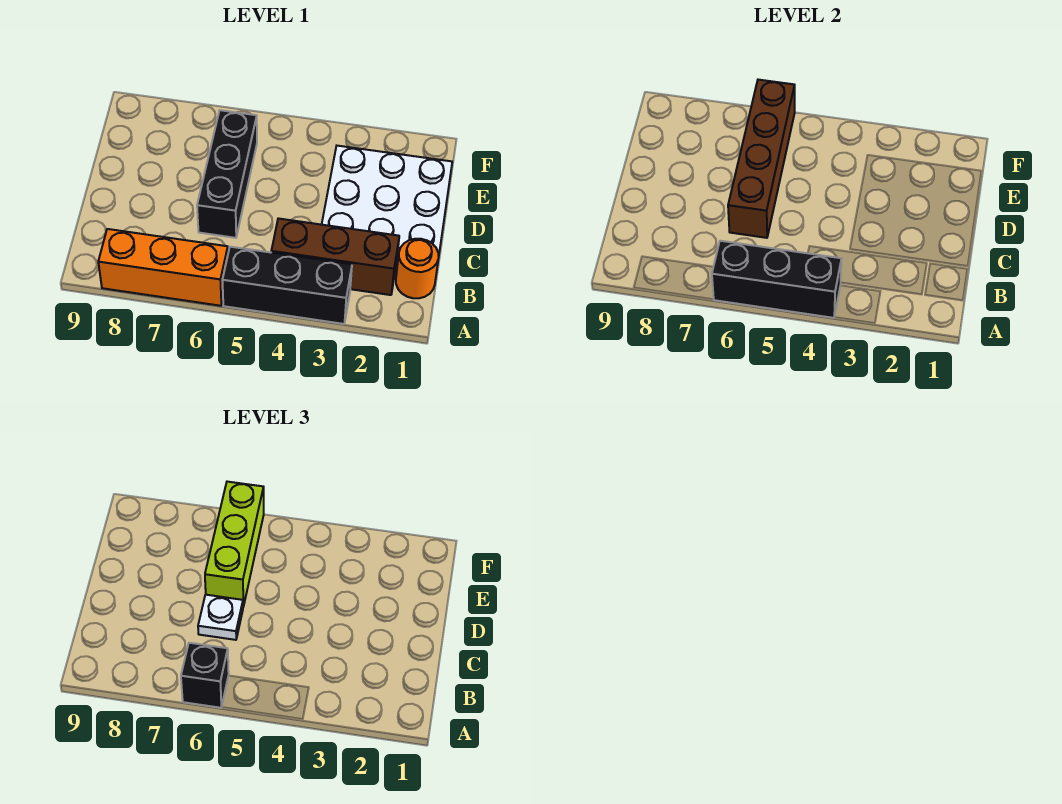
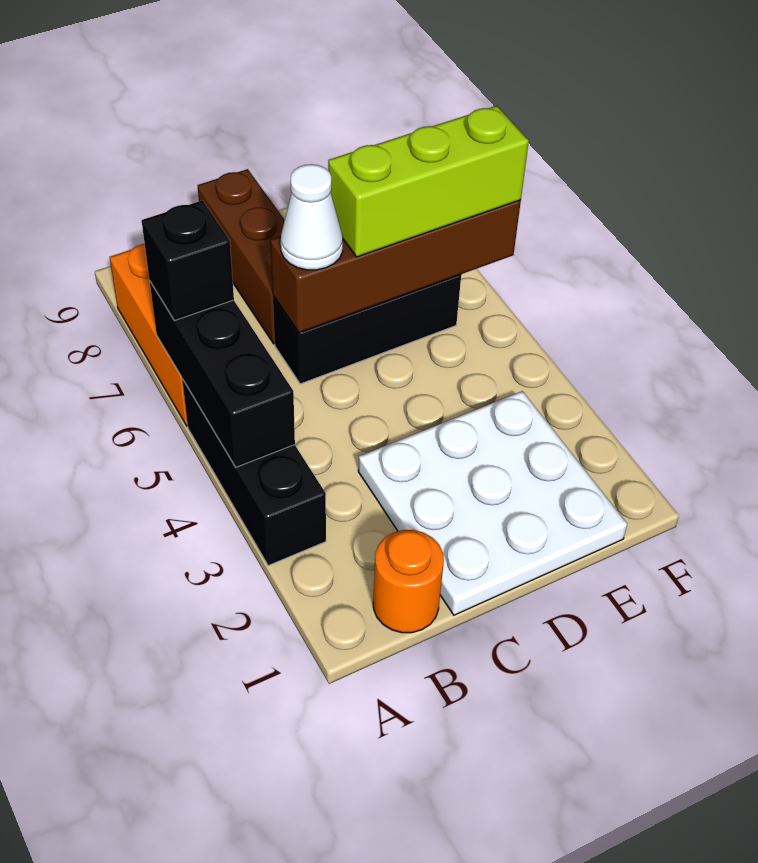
brown 1x3 brick [271,218,399,295] -> brown 1x3 brick moved to [198,169,285,344]
white 1x1 plate [198,595,243,640] -> white 1x1 cone [281,164,343,270]

